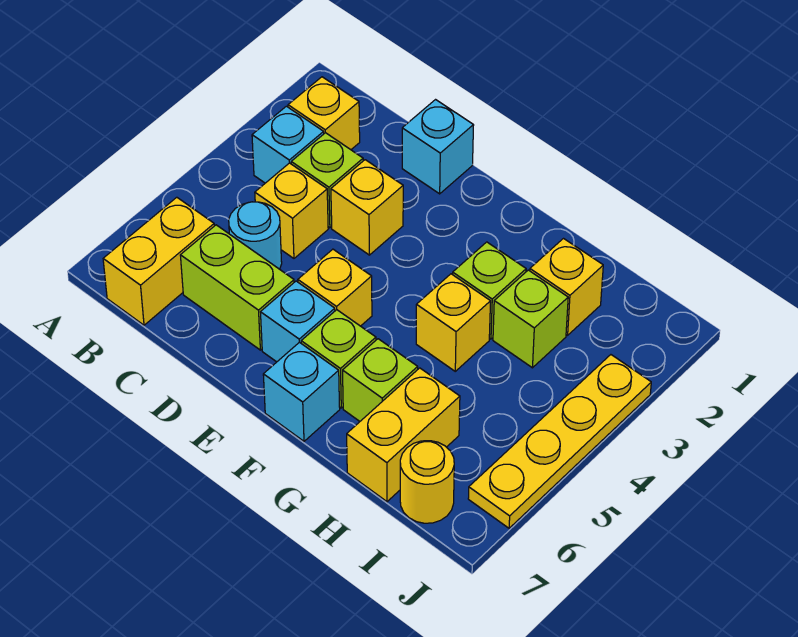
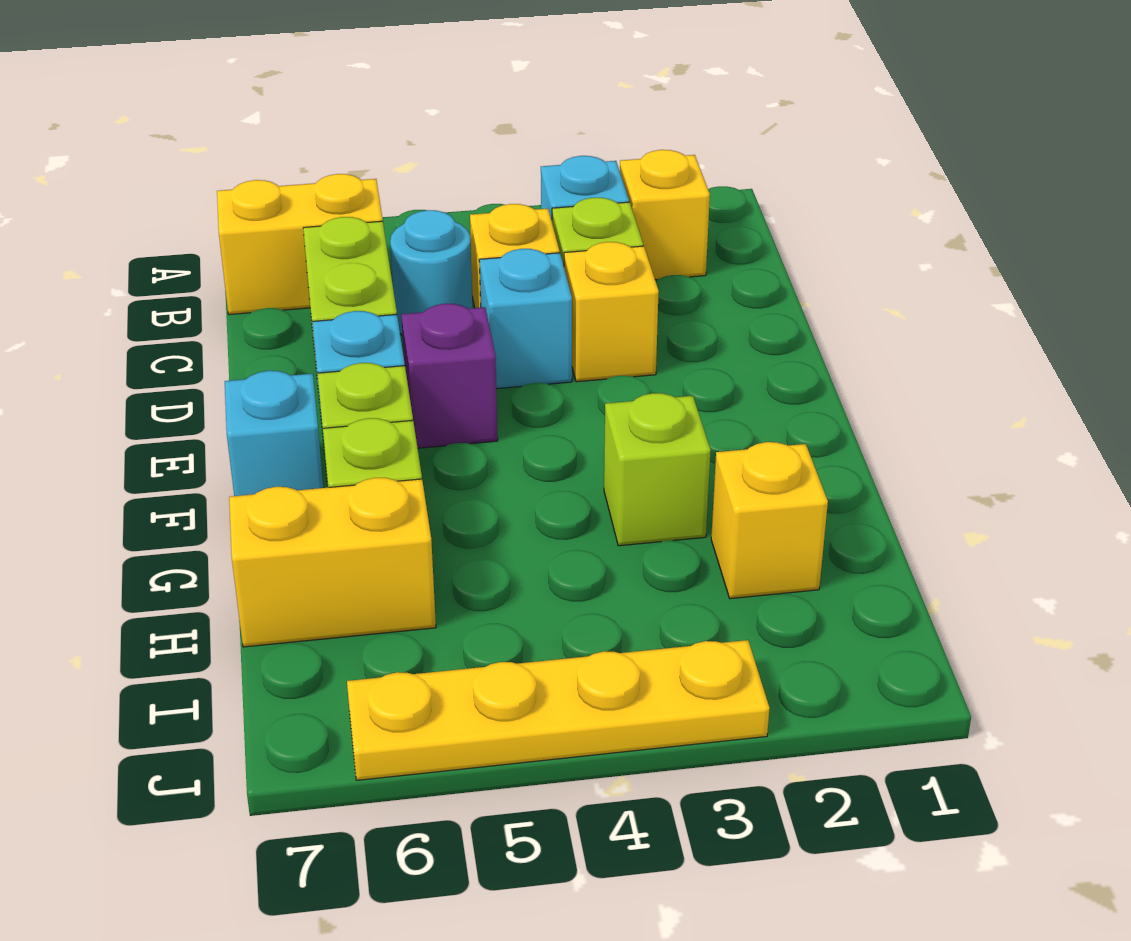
cyan 1x1 brick [402,100,474,194] -> cyan 1x1 brick moved to [479,249,572,389]
yellow 1x1 brick [298,249,372,326] -> purple 1x1 brick [401,304,498,448]
yellow 1x1 brick [416,274,491,371] -> none
lime 1x1 brick [493,270,568,368] -> none
yellow 1x1 round brick [400,441,454,523] -> none

